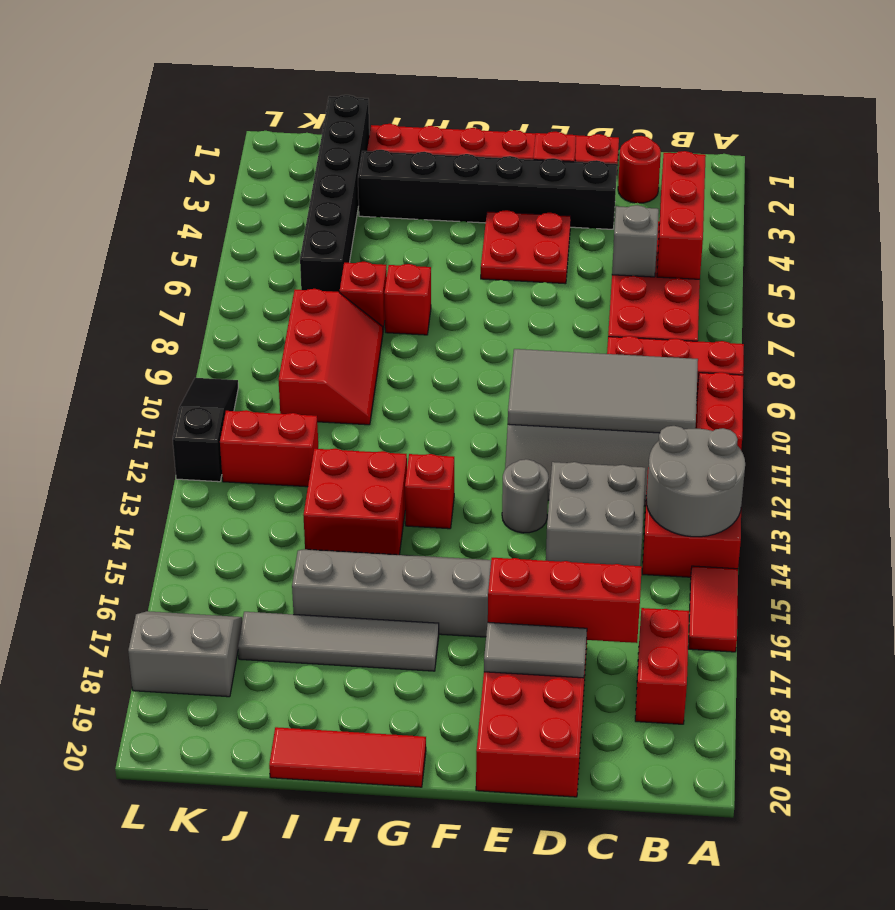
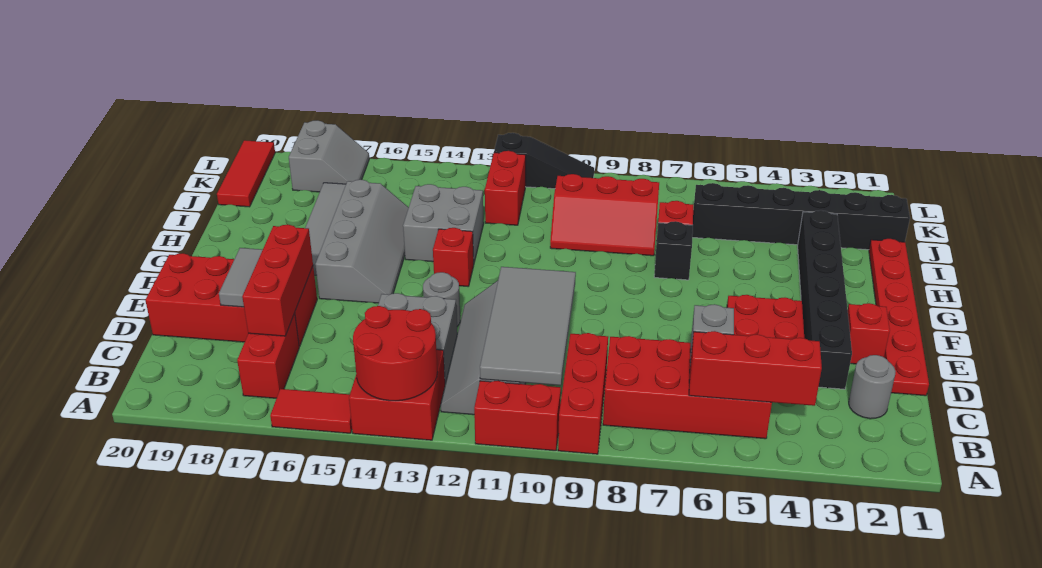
grey 2x2 round brick [646,426,745,537] -> red 2x2 round brick [353,306,437,401]
red 1x2 brick [635,608,689,724] -> red 1x2 brick turned to [237,313,299,398]
red 1x1 round brick [618,136,661,203] -> grey 1x1 round brick [849,355,896,419]
red 1x3 tile [269,727,426,787] -> red 1x3 tile moved to [217,140,275,207]
red 1x1 brick [384,264,431,335] -> black 1x1 brick [654,221,693,280]
red 2x2 brick [303,449,407,555] -> grey 2x2 brick [403,184,484,262]

